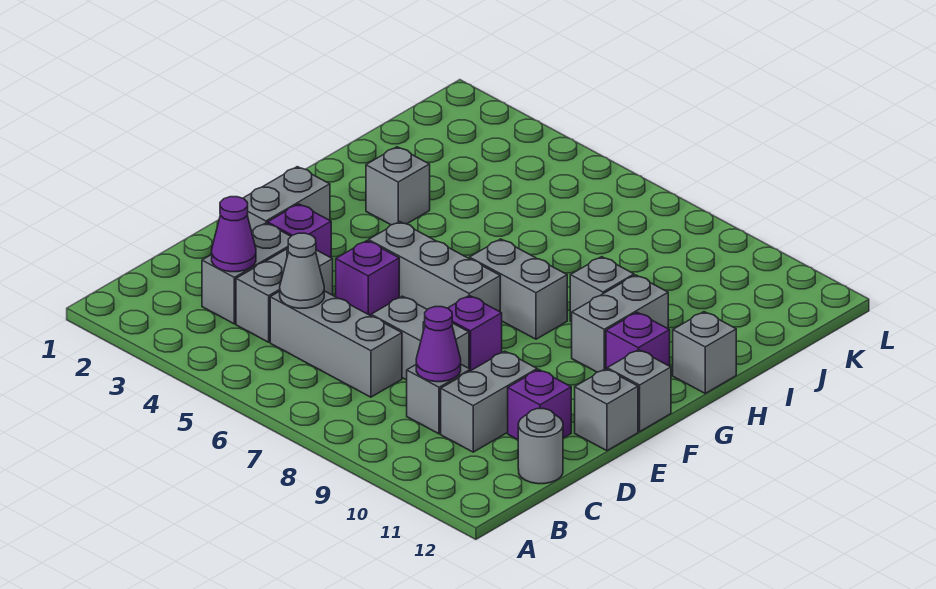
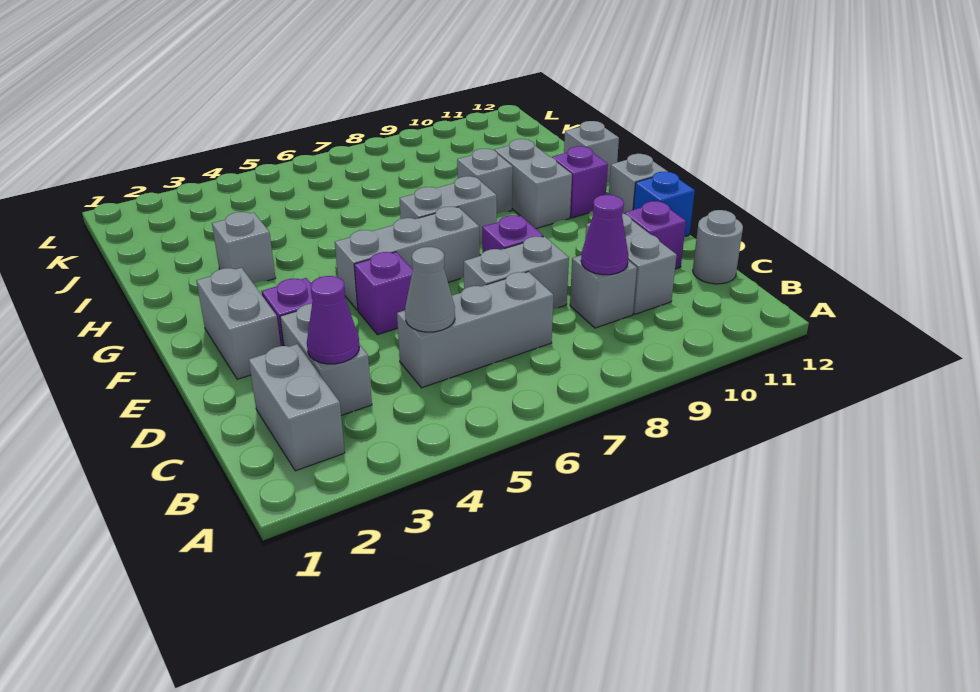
grey 1x2 brick [236,248,333,342] -> grey 1x2 brick moved to [249,344,345,471]
grey 1x1 brick [575,369,638,451] -> blue 1x1 brick [633,172,695,237]

